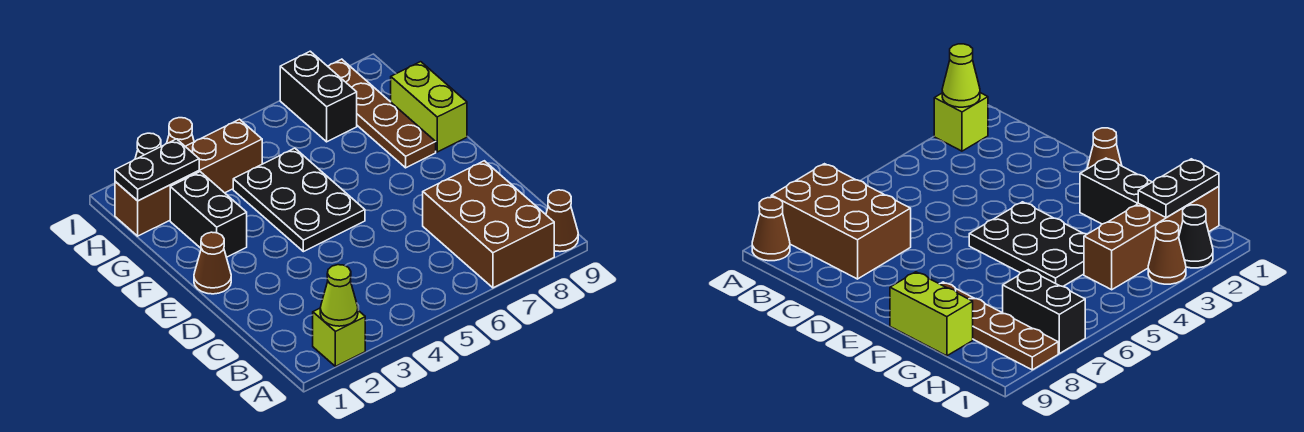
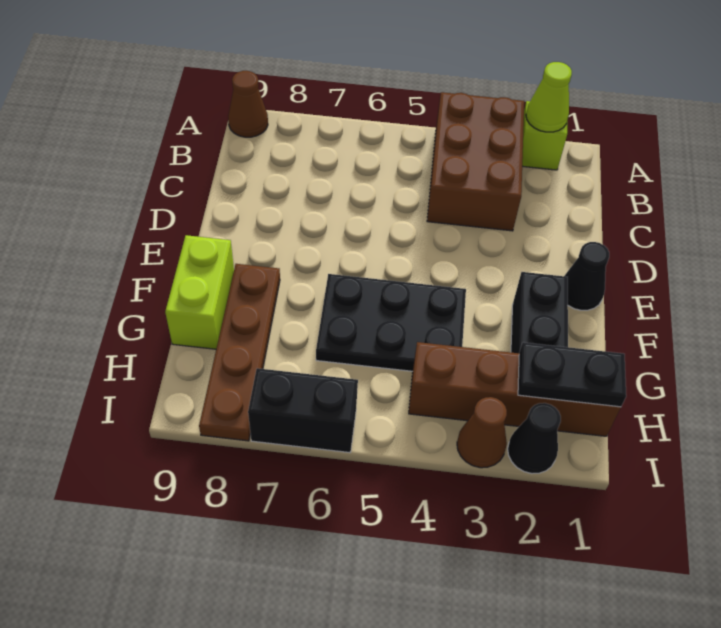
brown 2x3 brick [423,161,554,288] -> brown 2x3 brick moved to [427,92,524,231]
brown 1x1 cone [194,232,231,294] -> black 1x1 cone [565,242,609,310]
black 2x3 plate [233,148,365,252] -> black 2x3 plate turned to [316,274,466,371]
black 1x2 brick [280,51,357,142] -> black 1x2 brick turned to [248,368,358,453]

